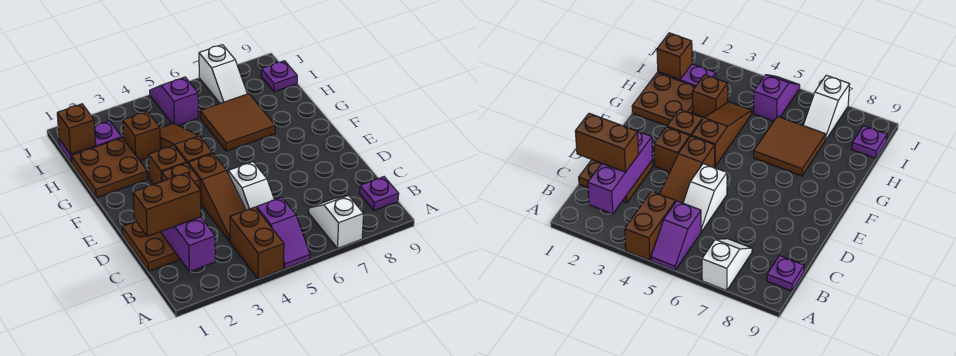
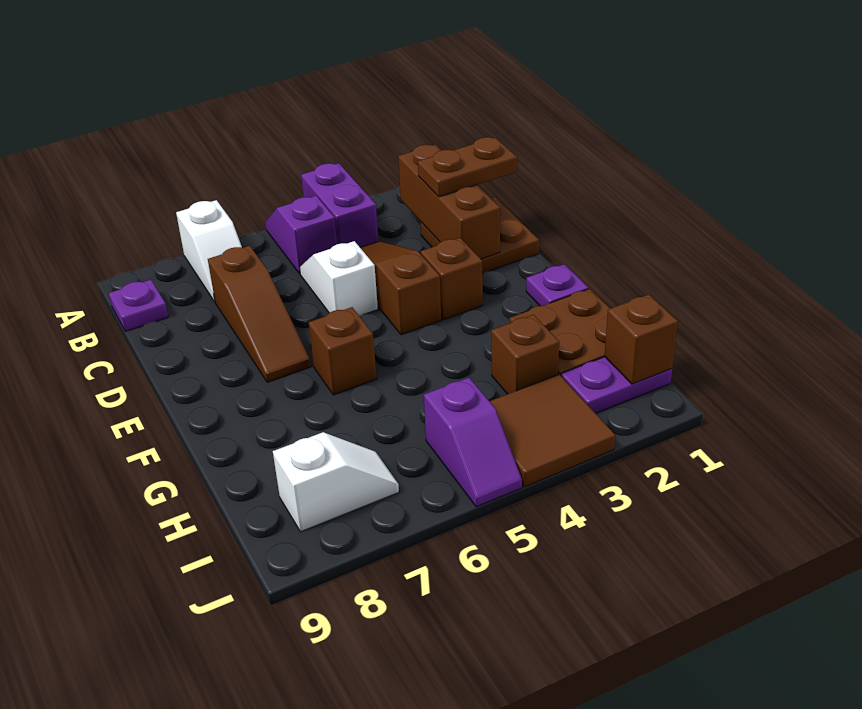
brown 1x2 brick [230,207,284,279] -> purple 1x2 brick [301,163,378,247]
purple 1x3 brick [161,217,215,272] -> brown 1x3 brick [398,144,500,259]
brown 1x2 brick [133,173,201,236] -> brown 1x2 plate [418,137,517,197]
brown 1x1 brick [149,145,186,185] -> brown 1x1 brick moved to [309,307,377,395]
brown 1x3 slope [160,123,213,163] -> brown 1x3 slope moved to [208,246,311,382]
brown 2x2 tile [200,94,275,151] -> brown 2x2 tile moved to [489,375,615,487]
white 1x2 slope [199,45,247,103] -> white 1x2 slope turned to [273,432,399,532]
purple 1x1 plate [261,61,297,92] -> purple 1x1 plate moved to [526,264,588,306]

